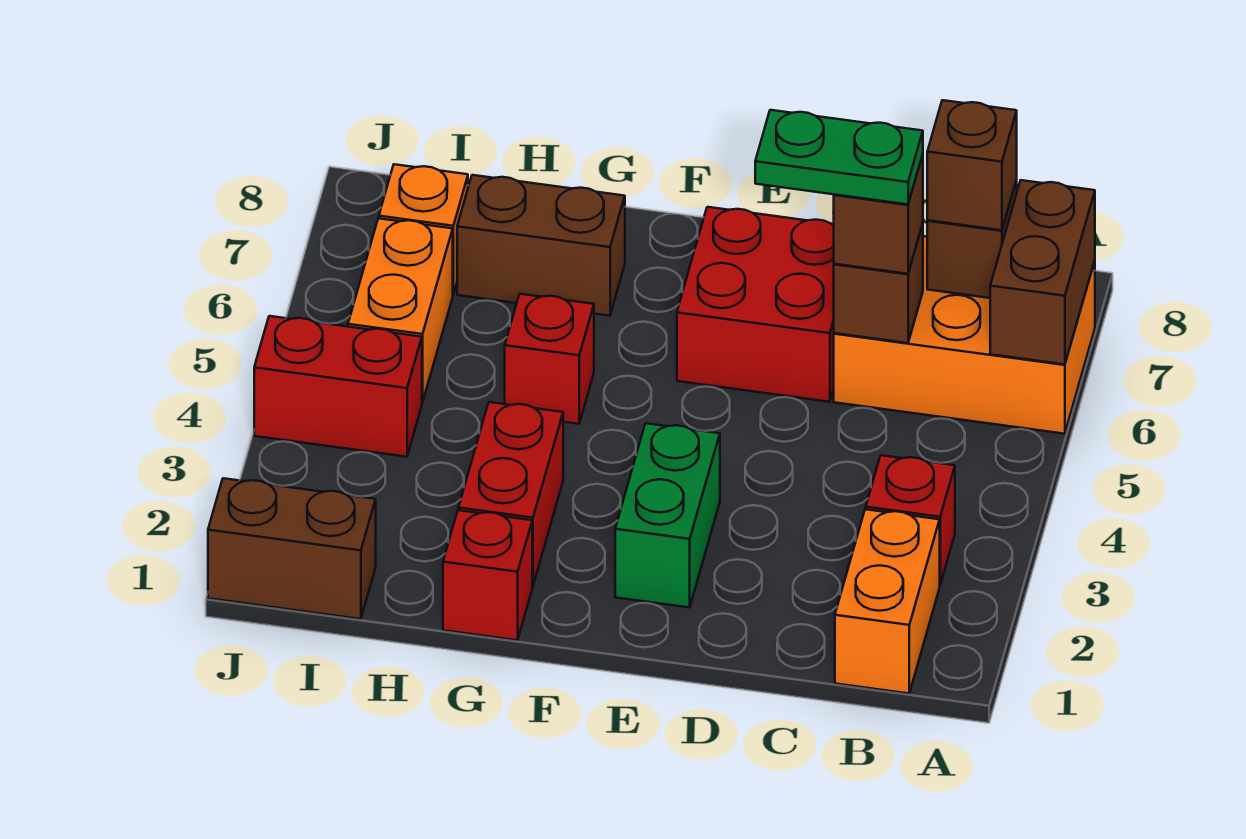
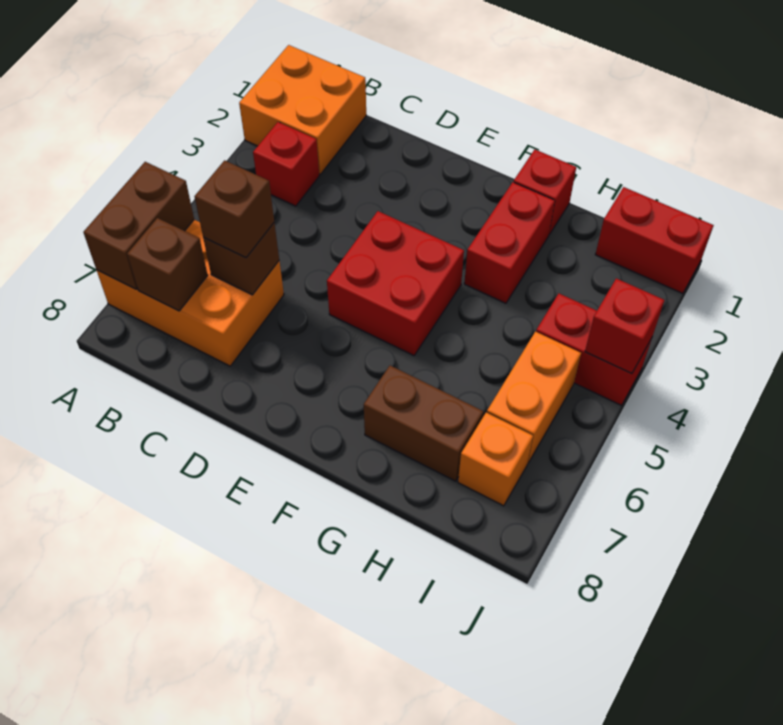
orange 1x2 brick [835,509,940,694] -> orange 2x2 brick [239,45,366,174]
brown 1x1 brick [927,100,1017,230] -> none
green 1x2 plate [755,110,923,204] -> none
red 2x2 brick [677,207,834,402] -> red 2x2 brick moved to [327,211,464,356]
green 1x2 brick [615,423,720,608] -> none
red 1x1 brick [505,294,594,424] -> red 1x1 brick moved to [585,278,664,374]
brown 1x2 brick [208,478,376,619] -> red 1x2 brick [595,187,714,293]

